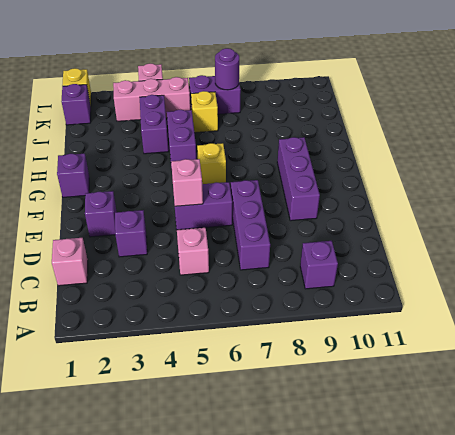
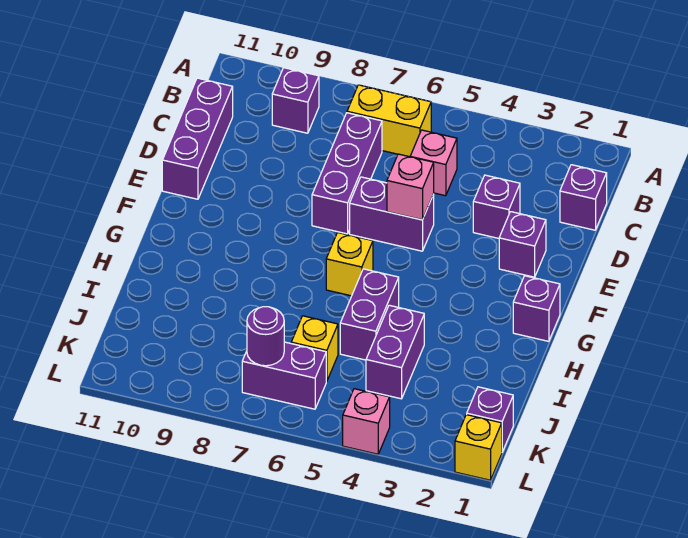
none -> yellow 1x2 brick [347,85,431,157]
pink 1x1 brick [52,238,88,286] -> purple 1x1 brick [560,165,607,230]
purple 1x3 brick [277,137,320,221] -> purple 1x3 brick moved to [162,78,233,199]
pink 1x3 brick [113,77,190,121] -> none

